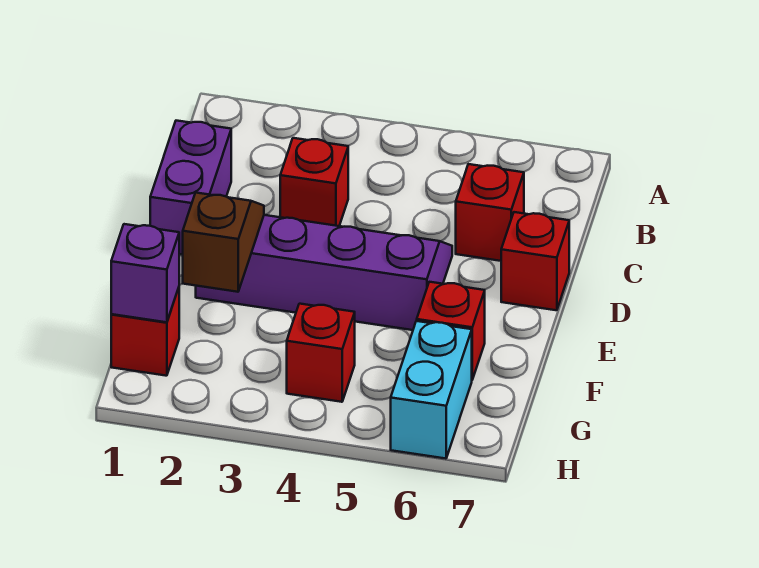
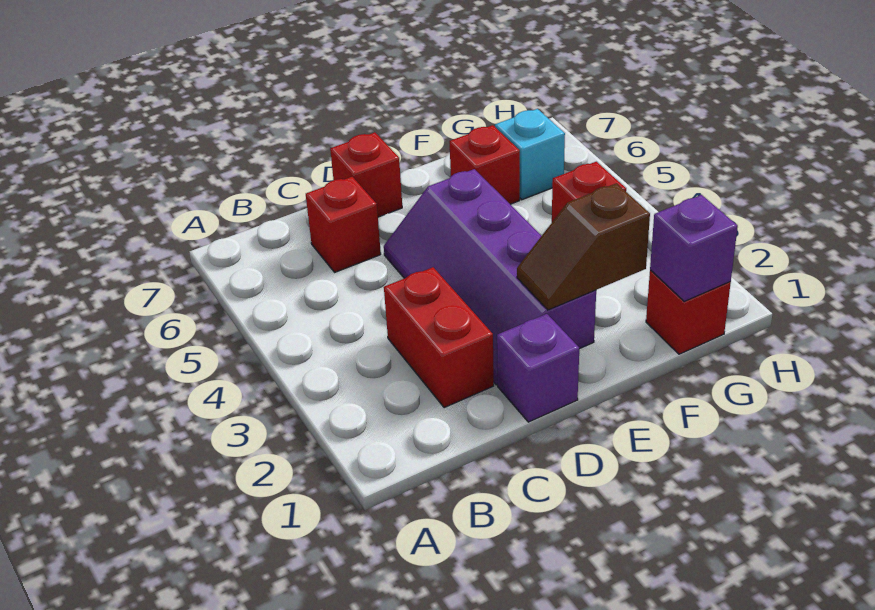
purple 1x2 brick [150,121,231,255] -> purple 1x1 brick [497,314,579,422]
red 1x1 brick [280,138,348,226] -> red 1x2 brick [384,267,494,408]
cyan 1x2 brick [391,321,472,459] -> cyan 1x1 brick [495,109,565,200]

